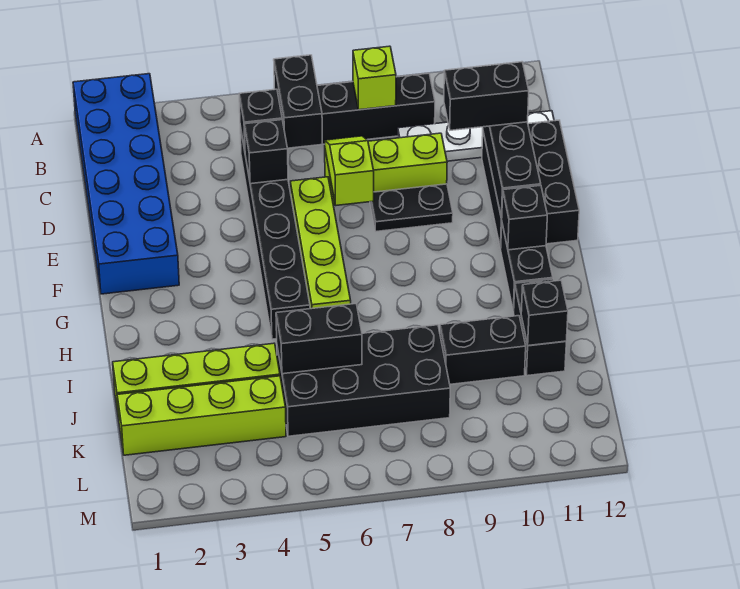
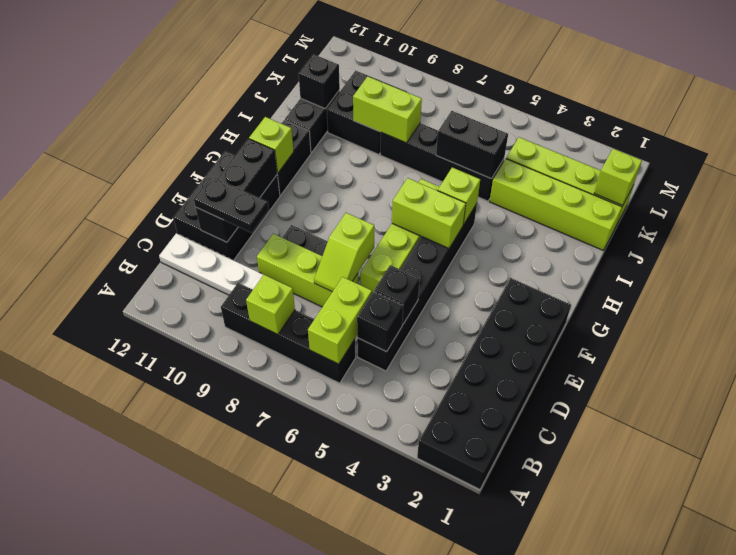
blue 2x6 brick [73,74,179,294] -> black 2x6 brick [417,278,571,489]
black 1x2 brick [274,55,322,148] -> lime 1x2 brick [308,277,372,364]
black 1x2 brick [444,62,529,130] -> black 1x2 plate [194,176,269,233]
none -> lime 1x2 brick [392,178,466,248]
black 1x1 brick [501,185,547,250] -> lime 1x1 brick [249,117,294,173]
none -> lime 1x1 brick [437,167,480,225]
black 2x4 brick [277,325,450,436] -> black 1x4 brick [380,123,504,201]
none -> lime 1x2 brick [353,76,422,143]
black 1x2 brick [440,316,526,384] -> black 2x2 brick [327,71,407,155]
none -> lime 1x1 brick [594,149,642,206]

